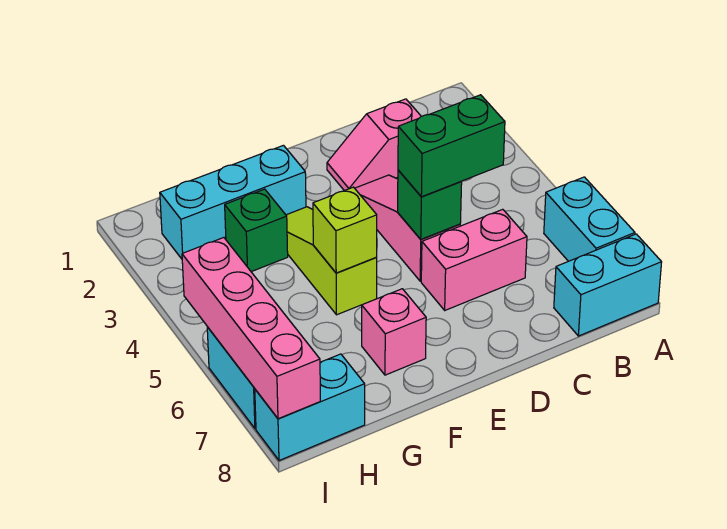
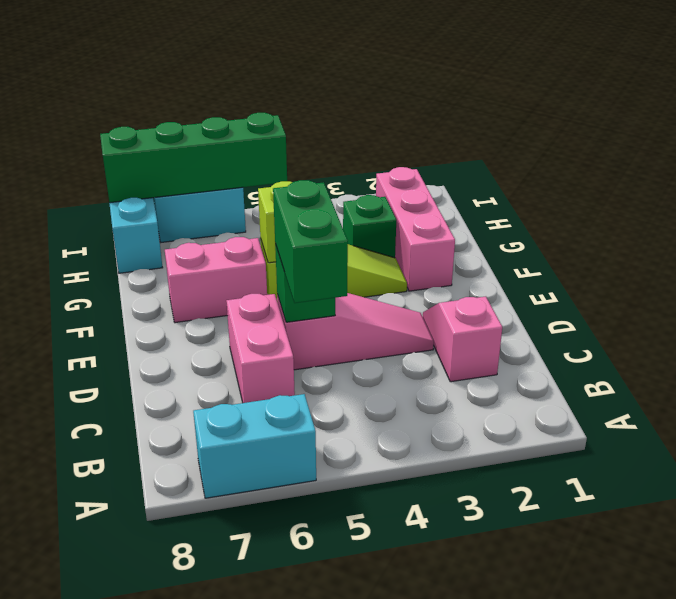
cyan 1x2 brick [554,234,662,336] -> none
cyan 1x3 brick [160,145,306,259] -> pink 1x3 brick [376,167,455,291]
pink 1x1 brick [362,289,426,375] -> pink 1x2 brick [165,237,267,323]
pink 1x4 brick [182,238,320,419] -> green 1x4 brick [100,113,287,203]

